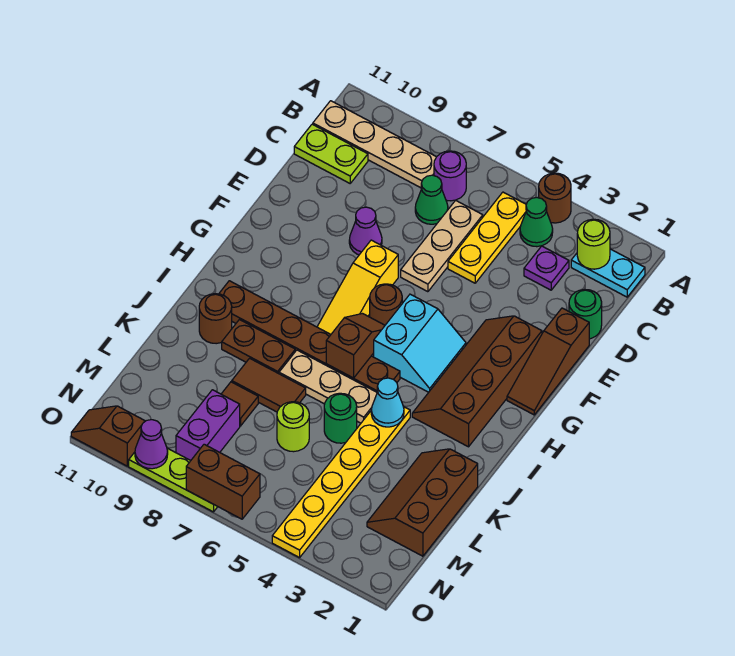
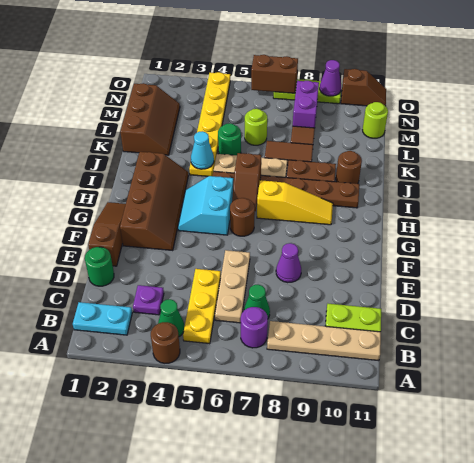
lime 1x1 round brick [577,219,610,269] -> lime 1x1 round brick moved to [363,102,388,138]
yellow 1x3 slope [317,240,398,334] -> yellow 1x3 slope turned to [257,180,333,225]

